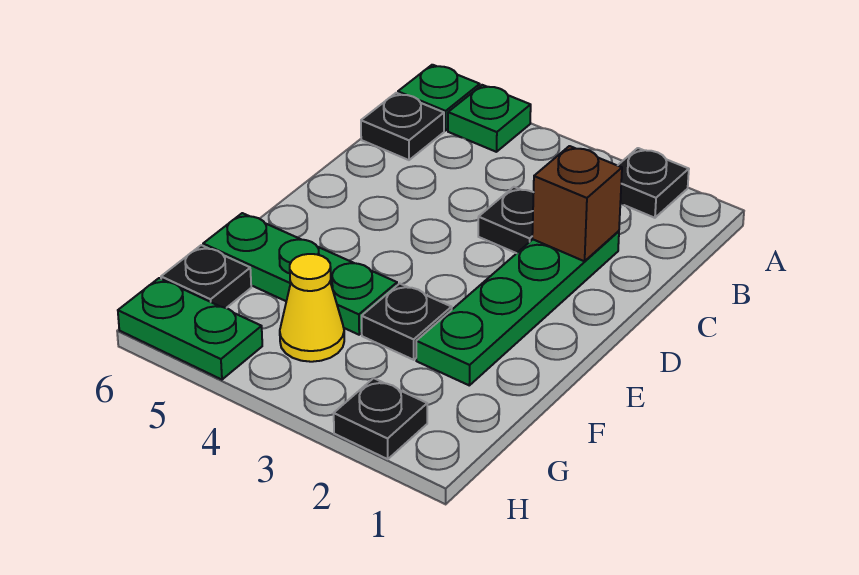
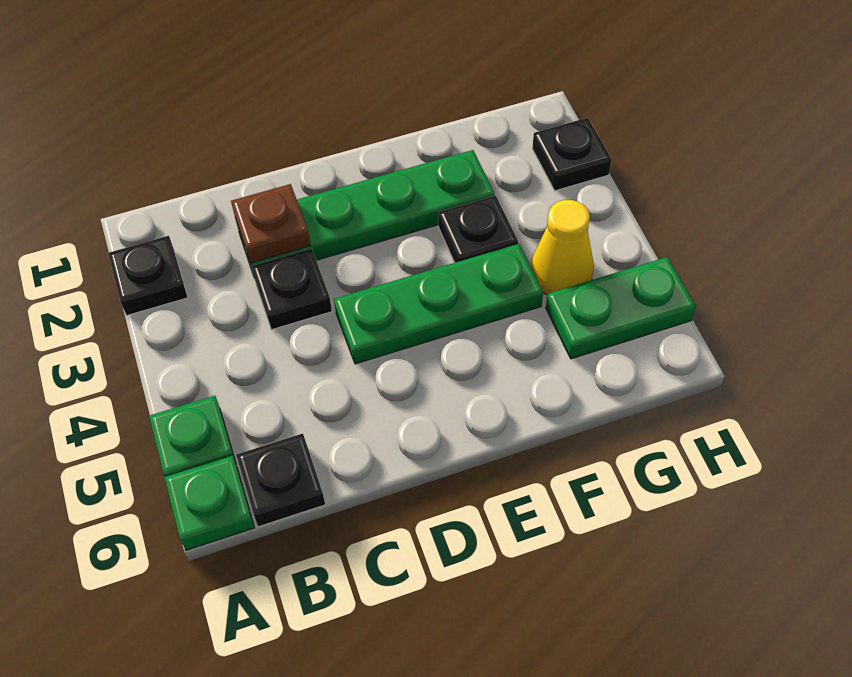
brown 1x1 brick [532,146,622,261] -> brown 1x1 plate [231,184,311,263]
green 1x3 plate [203,213,397,335] -> green 1x3 plate turned to [334,244,543,364]
black 1x1 plate [161,245,251,308] -> none
green 1x2 plate [118,278,262,380] -> green 1x2 plate turned to [546,257,696,359]

